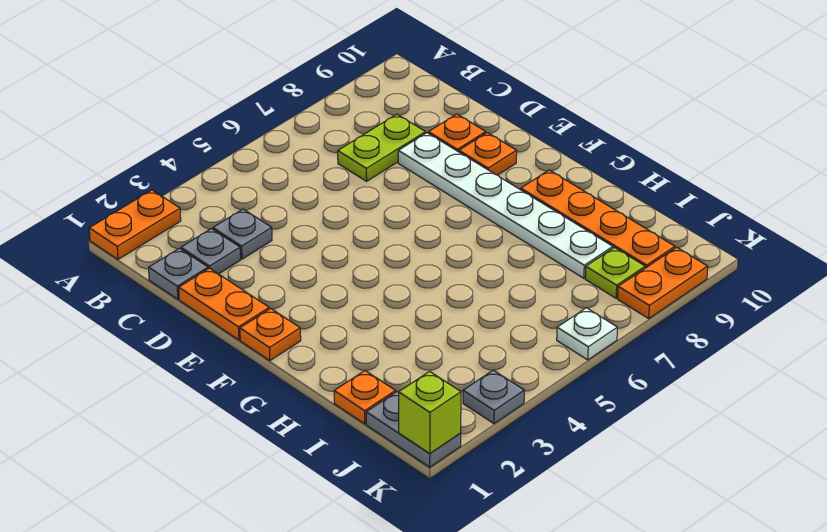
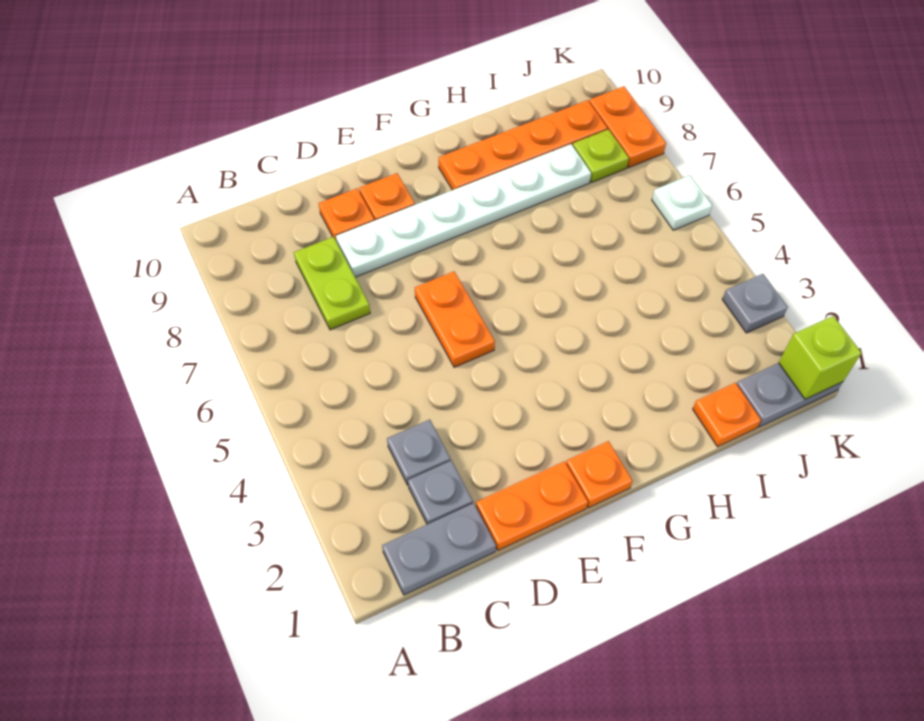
orange 1x2 plate [89,190,181,259] -> orange 1x2 plate moved to [415,272,495,367]
grey 1x1 plate [149,248,208,299] -> grey 1x2 plate [382,503,496,595]

